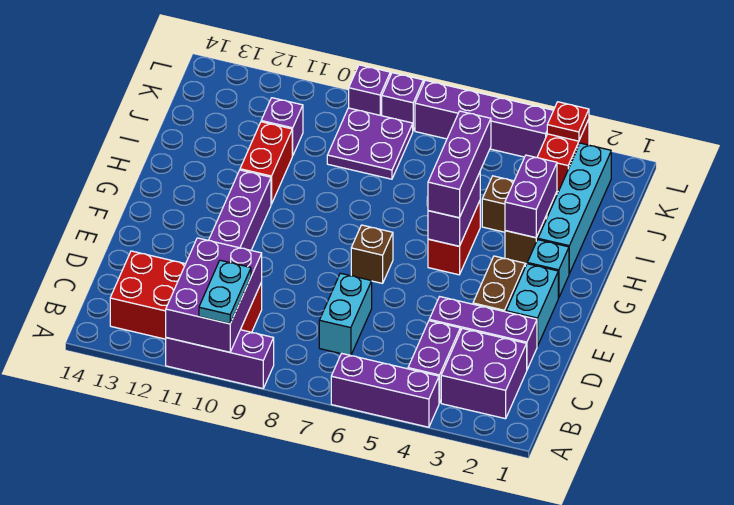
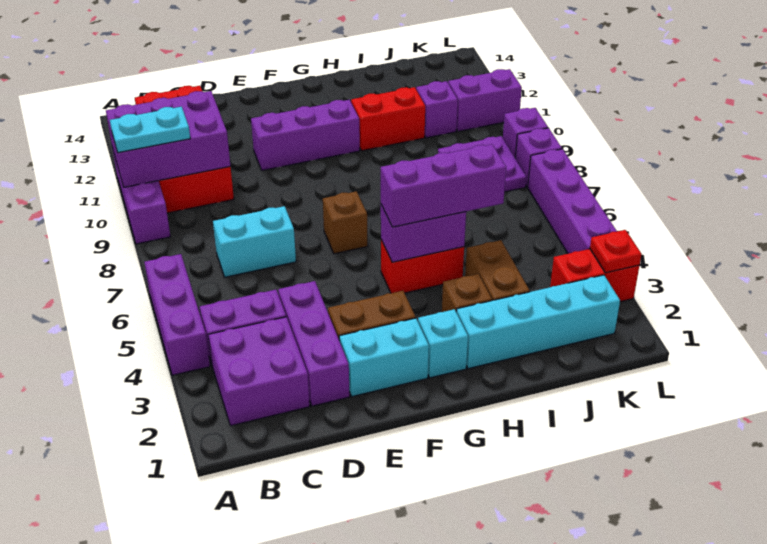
purple 1x2 brick [505,155,557,238] -> purple 1x2 brick moved to [448,69,522,131]

